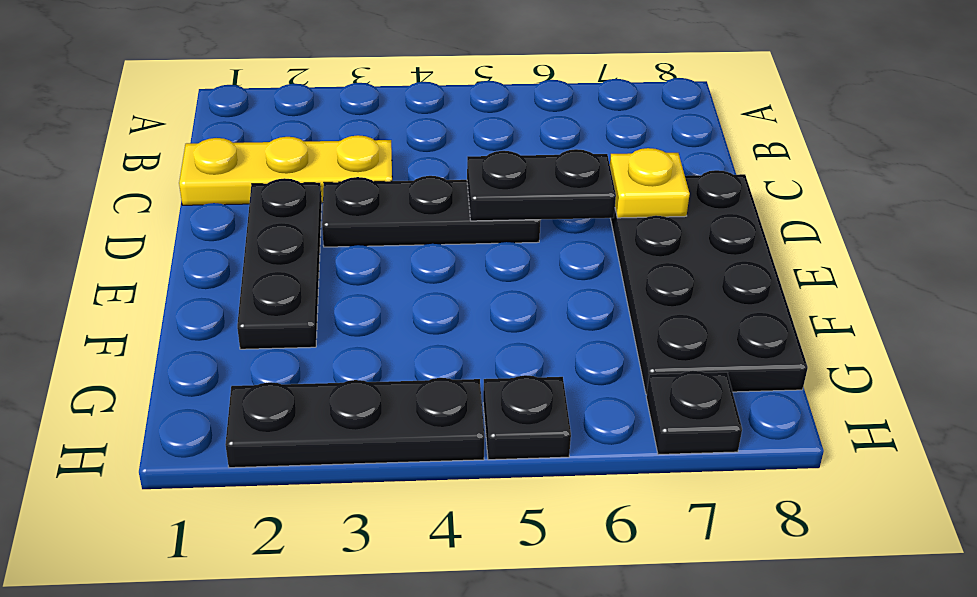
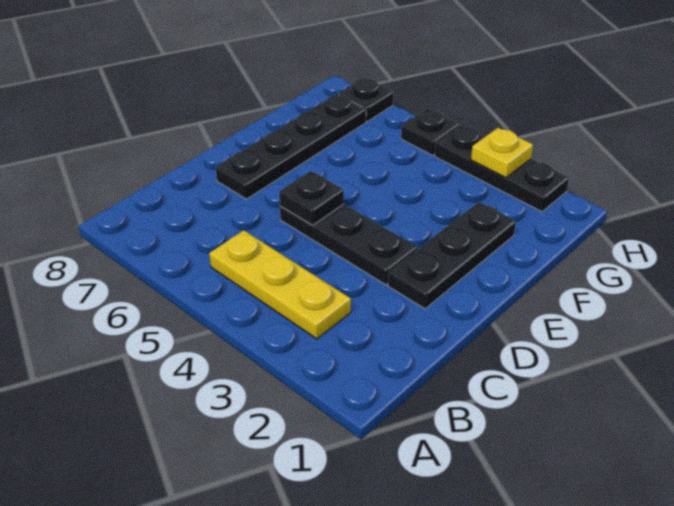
yellow 1x3 plate [179,135,392,205] -> yellow 1x3 plate moved to [209,230,351,339]
black 1x2 plate [467,149,616,221] -> black 1x1 plate [279,171,344,225]
black 2x4 plate [610,170,808,394] -> black 1x4 plate [216,94,366,199]
yellow 1x1 plate [610,148,690,218] -> yellow 1x1 plate moved to [471,128,533,178]

